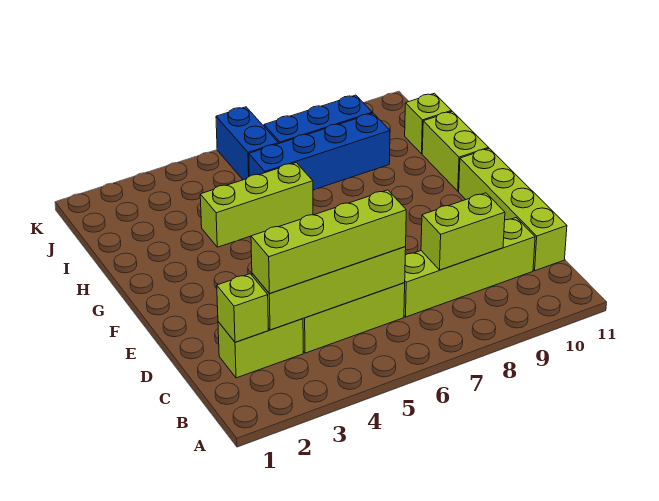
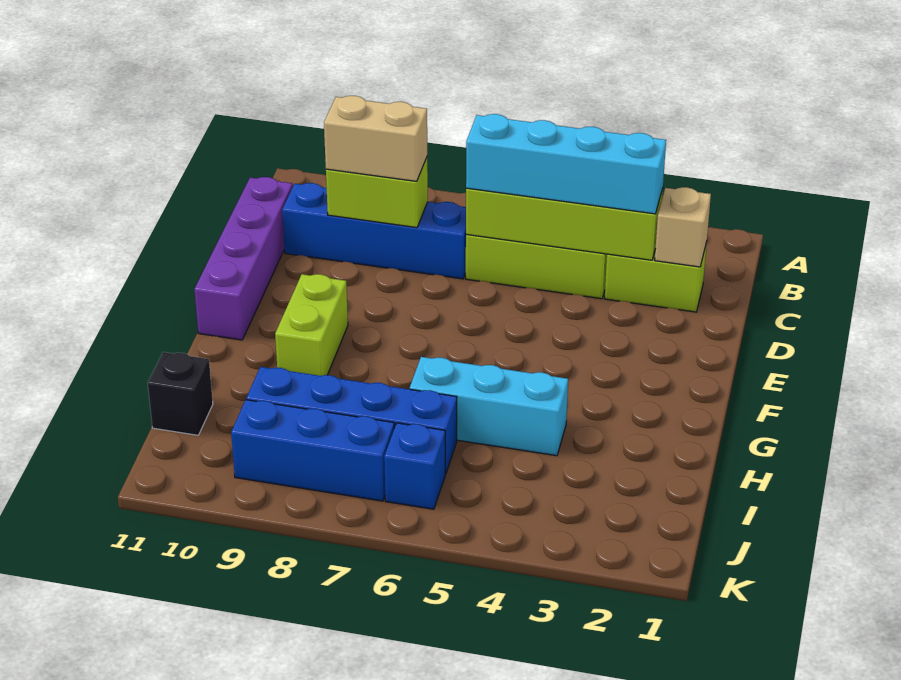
lime 1x1 brick [217,274,268,342] -> tan 1x1 brick [655,187,711,267]
lime 1x4 brick [251,190,406,294] -> cyan 1x4 brick [466,114,666,214]
lime 1x4 brick [404,218,535,317] -> blue 1x4 brick [282,183,466,279]
none -> tan 1x2 brick [324,96,427,181]
lime 1x4 brick [459,148,567,271] -> purple 1x4 brick [194,177,293,340]
lime 1x2 brick [422,111,489,191] -> lime 1x2 brick moved to [275,274,348,376]
lime 1x3 brick [200,163,313,247] -> cyan 1x3 brick [410,357,568,456]
lime 1x1 brick [405,93,451,154] -> black 1x1 brick [148,352,213,435]
blue 1x2 brick [216,107,278,180] -> blue 1x1 brick [384,423,445,509]

